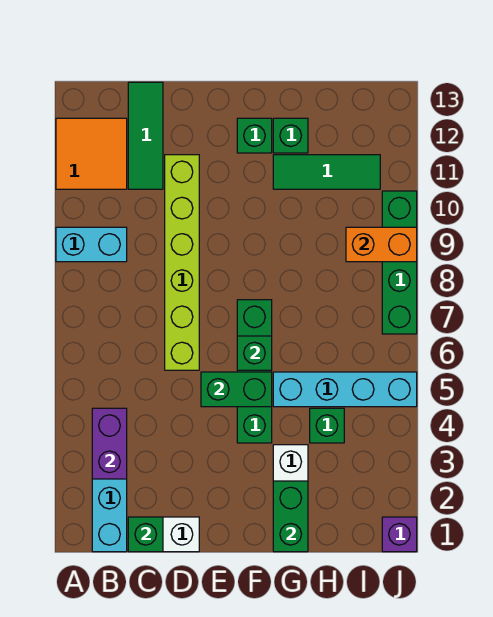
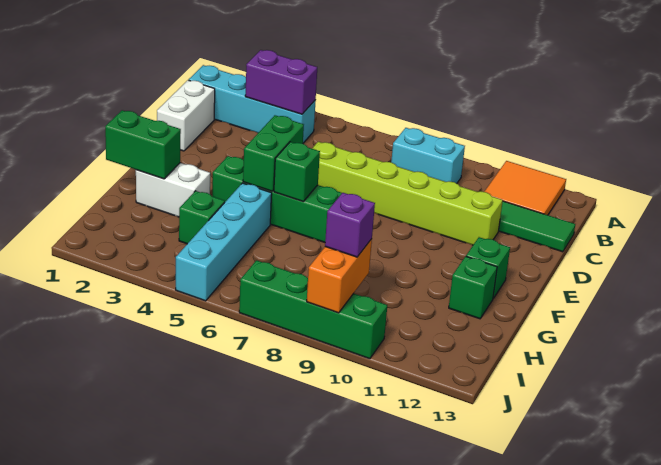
cyan 1x2 brick [56,227,127,262] -> cyan 1x2 brick turned to [391,128,465,183]
green 1x1 brick [128,517,163,552] -> none
green 1x3 tile [273,155,380,189] -> none
purple 1x1 brick [382,517,417,552] -> purple 1x1 brick moved to [325,193,375,257]

